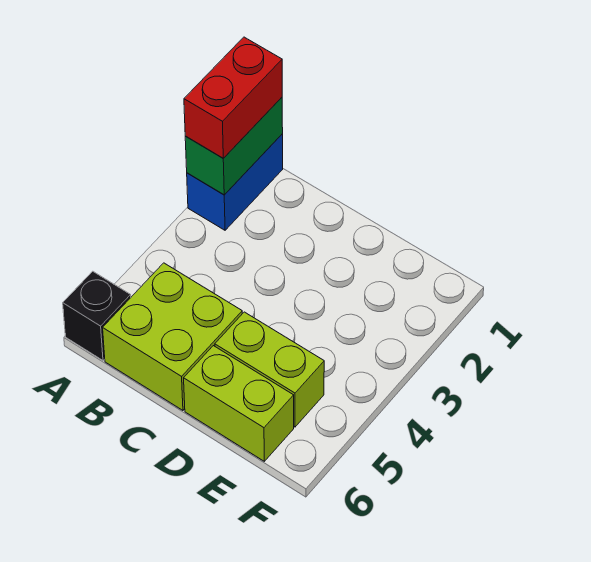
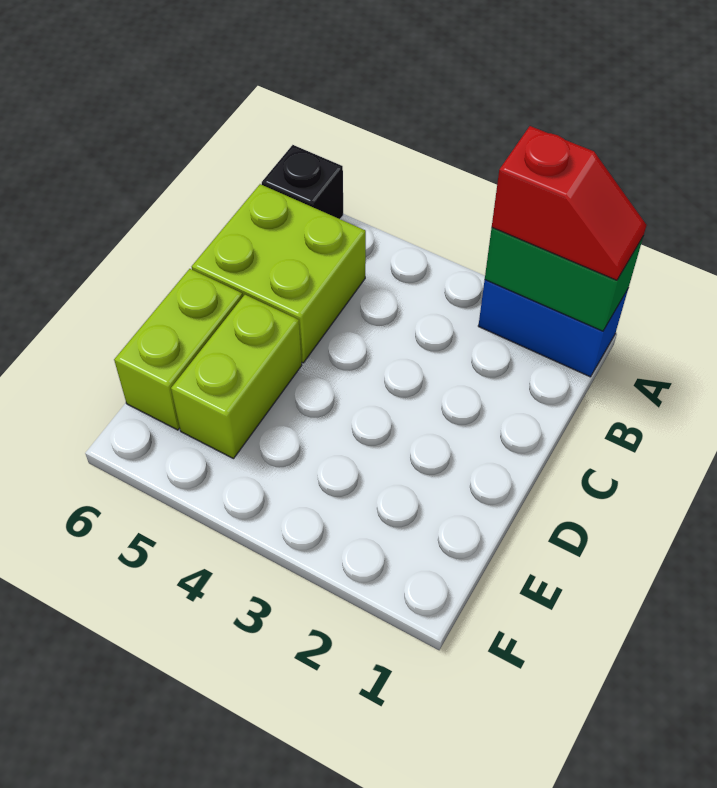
red 1x2 brick [184,37,282,158] -> red 1x2 slope [492,126,646,280]

